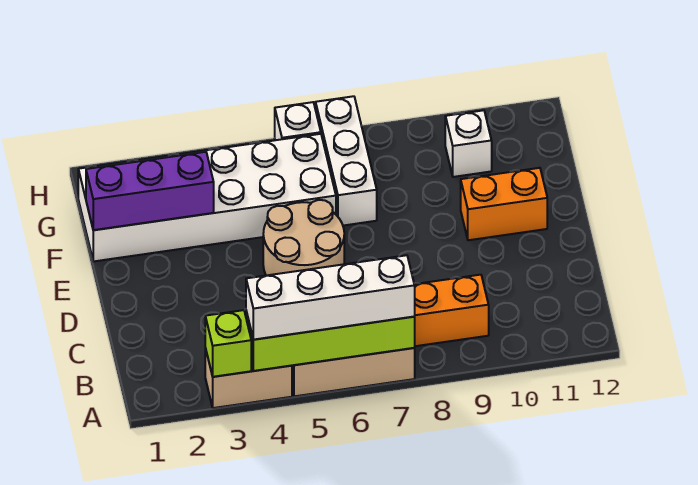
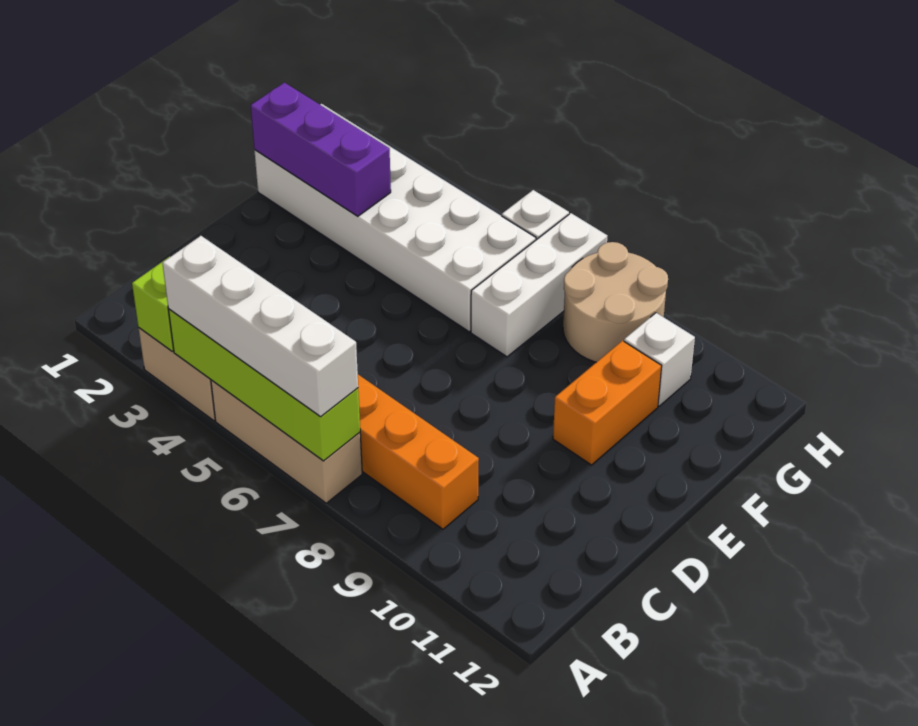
tan 2x2 round brick [263,200,344,276] -> tan 2x2 round brick moved to [563,242,668,362]
orange 1x2 brick [461,168,547,240] -> orange 1x2 brick turned to [553,341,662,465]

